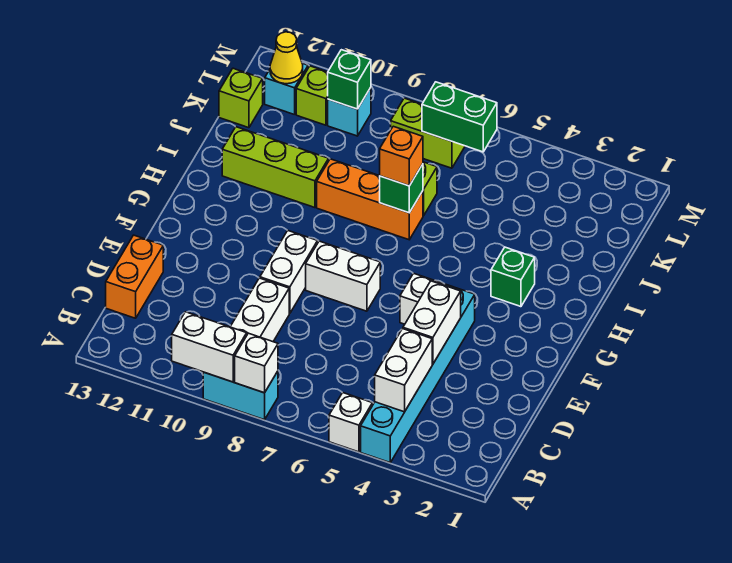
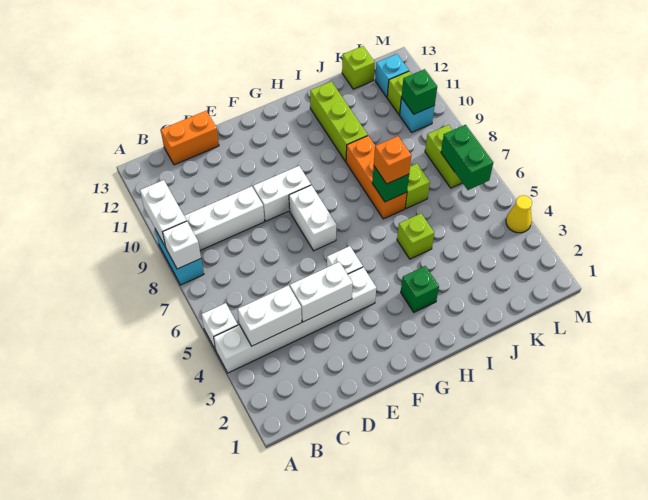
cyan 1x6 brick [361,284,475,462] -> white 1x6 brick [214,267,376,373]
none -> lime 1x1 brick [397,214,434,259]
yellow 1x1 cone [270,32,303,84] -> yellow 1x1 cone moved to [506,195,532,233]

